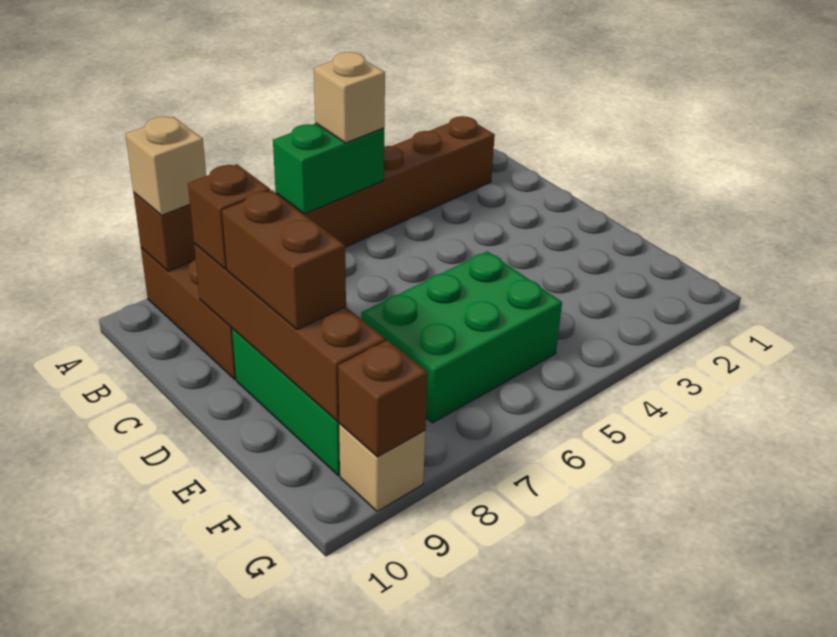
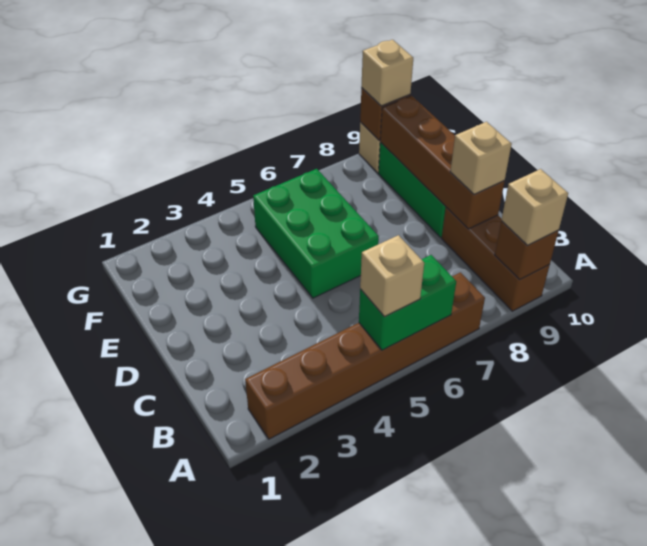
brown 1x1 brick [188,164,270,269] -> tan 1x1 brick [450,122,512,195]
brown 1x2 brick [222,190,346,330] -> none
green 2x3 brick [361,251,562,423] -> green 2x3 brick turned to [253,169,379,298]
none -> tan 1x1 brick [361,40,413,106]

